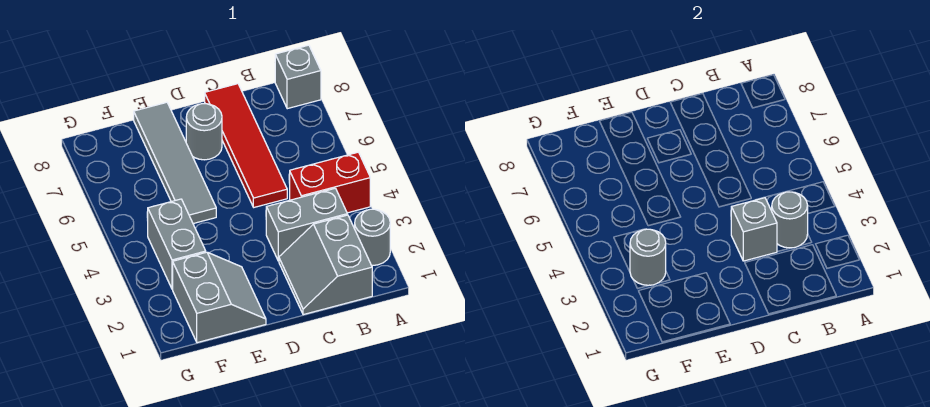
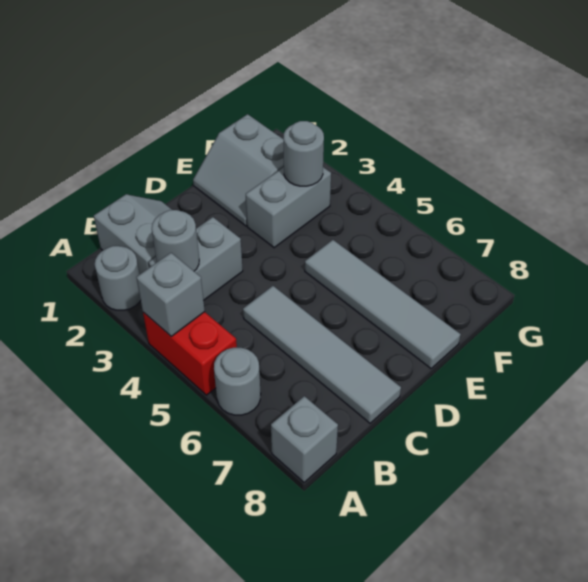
red 1x2 brick [290,152,370,213] -> red 1x2 brick turned to [143,312,237,395]
grey 1x1 brick [731,198,777,261] -> grey 1x1 brick moved to [136,253,205,336]
red 1x4 tile [205,84,287,207] -> grey 1x4 tile [243,286,401,423]
grey 1x1 round brick [186,104,222,160] -> grey 1x1 round brick moved to [214,348,261,415]
grey 1x2 brick [148,199,206,289] -> grey 1x2 brick turned to [246,167,331,248]

